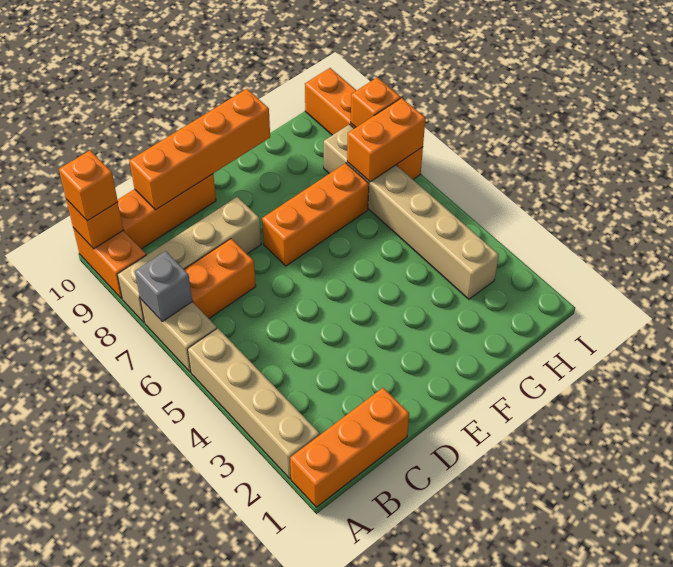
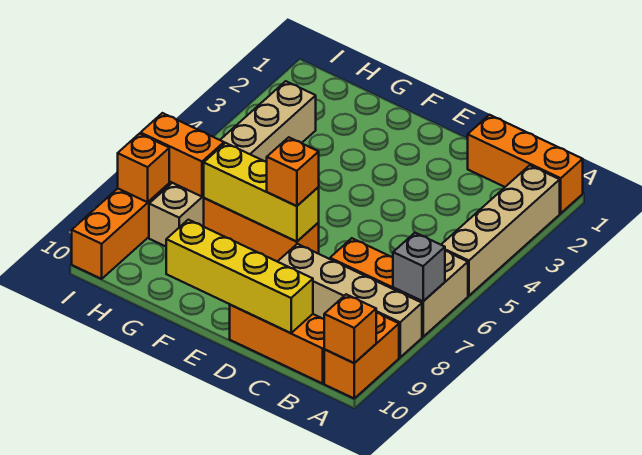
orange 1x1 brick [59,151,118,221] -> orange 1x1 brick moved to [267,137,319,206]
orange 1x4 brick [129,89,270,210] -> yellow 1x4 brick [166,220,313,333]
none -> yellow 1x3 brick [204,143,319,242]

